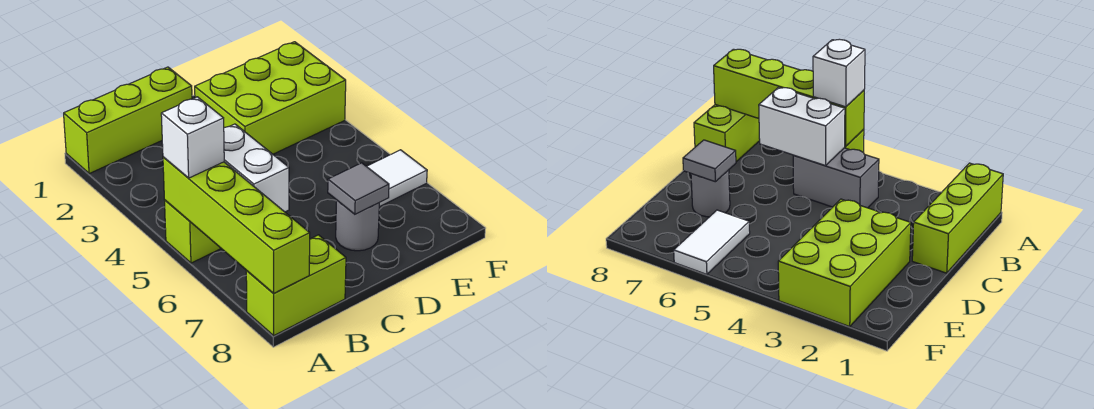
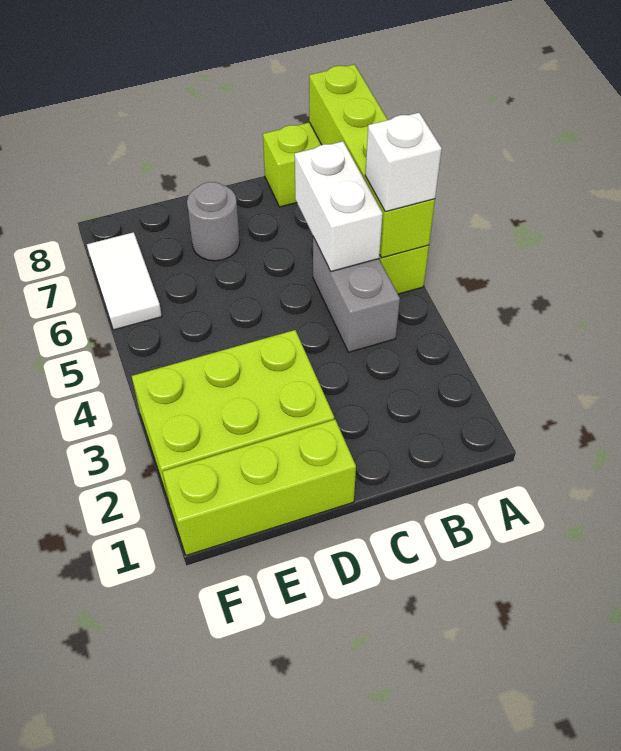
lime 1x3 brick [64,67,192,174] -> lime 1x3 brick moved to [163,419,356,555]
grey 1x1 tile [328,163,389,214] -> none
white 1x2 tile [367,150,427,207] -> white 1x2 tile turned to [87,232,162,330]

